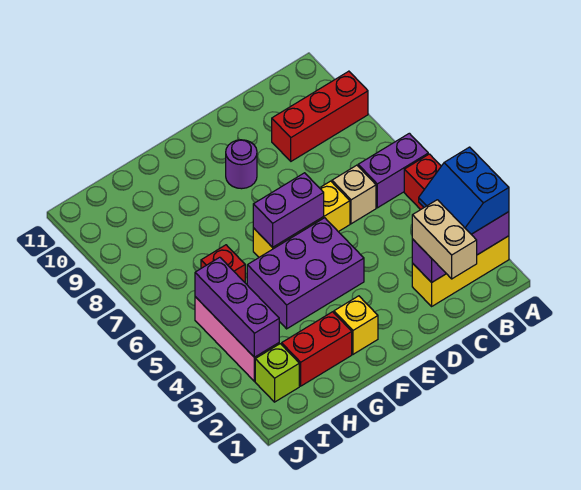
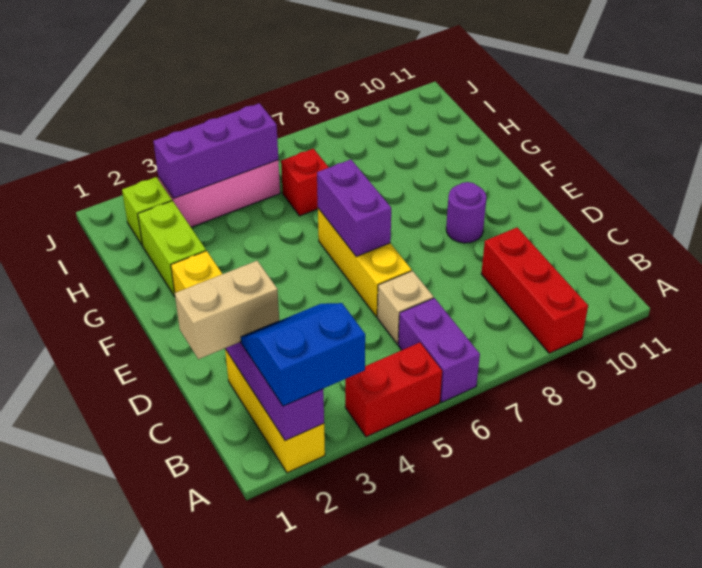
purple 2x3 brick [247,218,364,329] -> none
red 1x2 brick [282,312,352,386] -> lime 1x2 brick [138,201,206,296]

